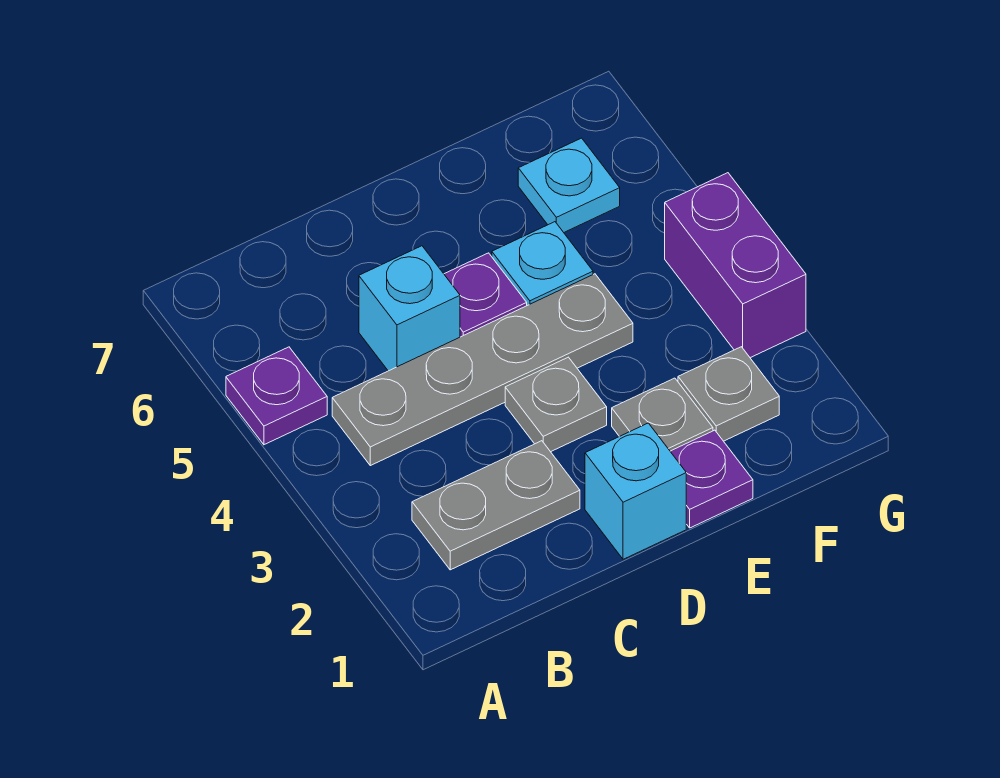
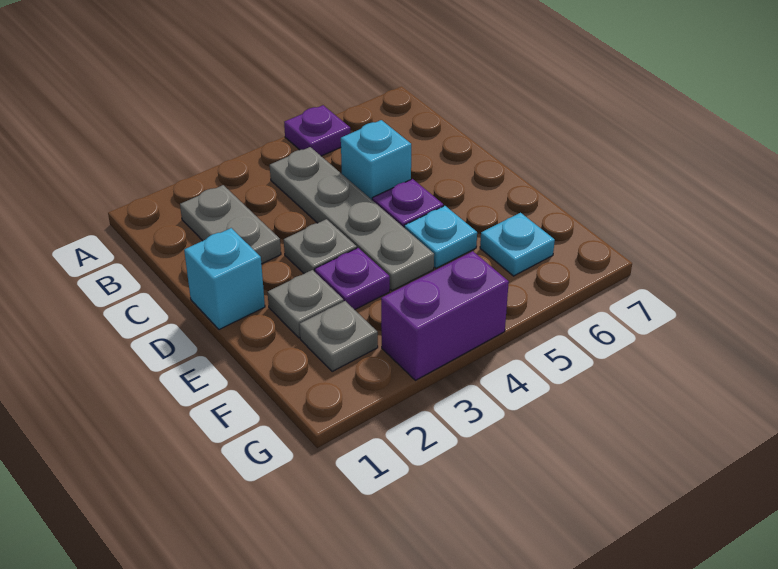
purple 1x1 plate [670,430,753,528] -> purple 1x1 plate moved to [315,248,390,310]

